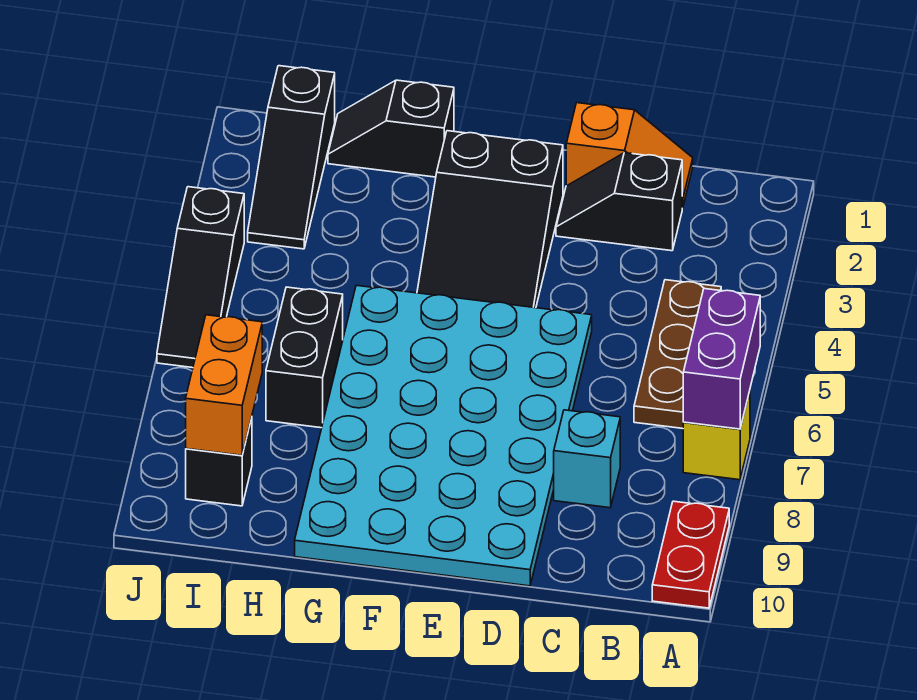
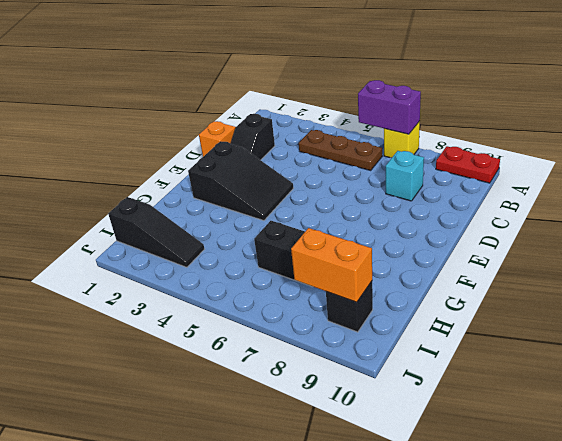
cyan 4x6 plate [295,285,592,586] -> none
black 1x2 slope [328,80,454,177] -> none
black 1x3 slope [157,187,244,368] -> none

